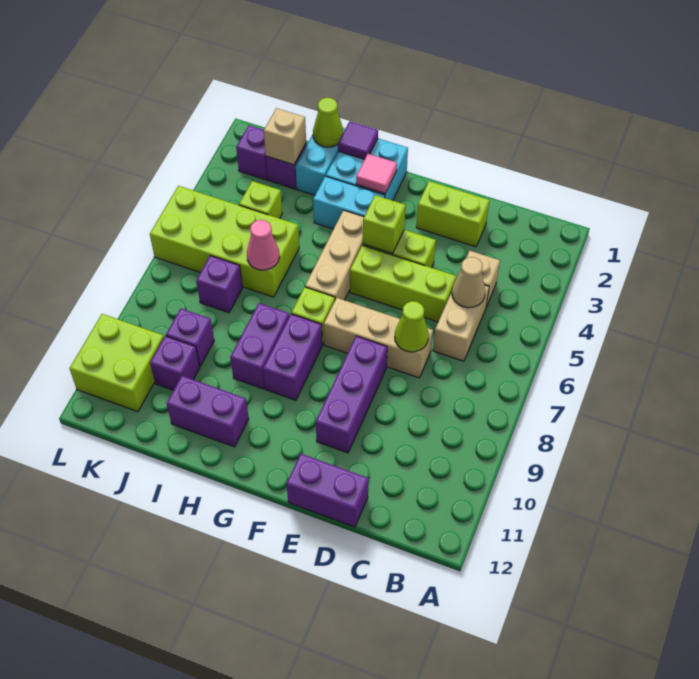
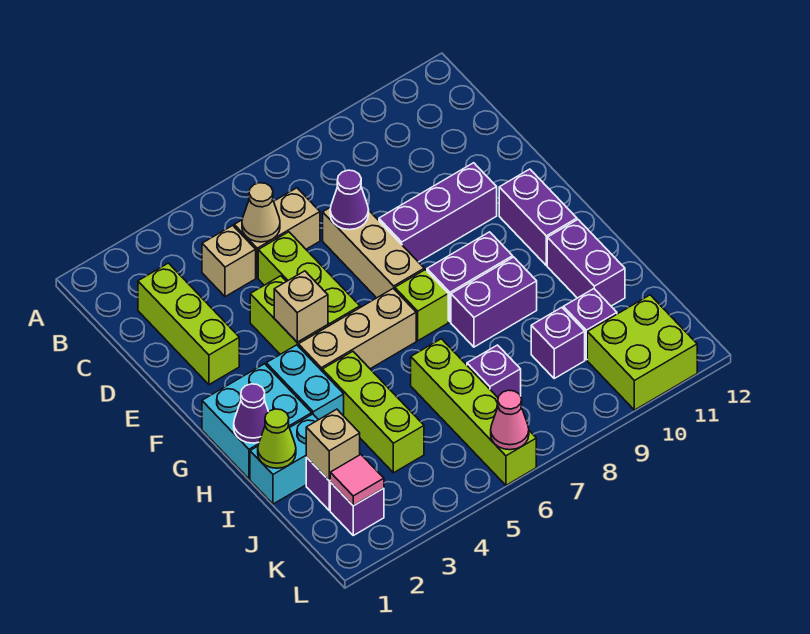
lime 1x2 brick [416,181,490,247] -> lime 1x3 brick [138,263,239,385]
lime 1x1 cone [395,301,429,352] -> purple 1x1 cone [330,170,369,230]
purple 1x2 brick [287,454,369,527] -> purple 1x2 brick moved to [499,169,577,265]
lime 1x1 brick [363,195,406,253] -> tan 1x1 brick [274,271,328,342]
pink 1x1 tile [356,154,397,193] -> pink 1x1 tile moved to [330,455,384,506]
purple 1x1 tile [338,121,378,159] -> purple 1x1 cone [234,384,268,443]
lime 2x4 brick [150,186,299,297] -> lime 1x4 brick [411,339,536,485]
pink 1x1 cone [247,220,280,270] -> pink 1x1 cone moved to [491,390,529,450]
lime 1x1 brick [239,181,282,218] -> lime 1x3 brick [322,351,424,473]

